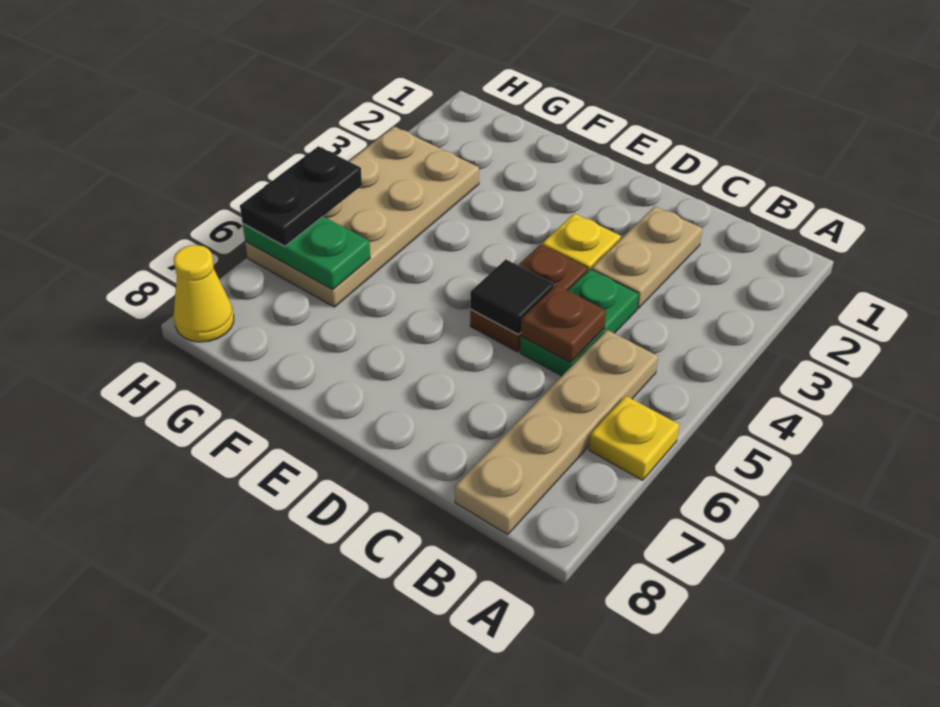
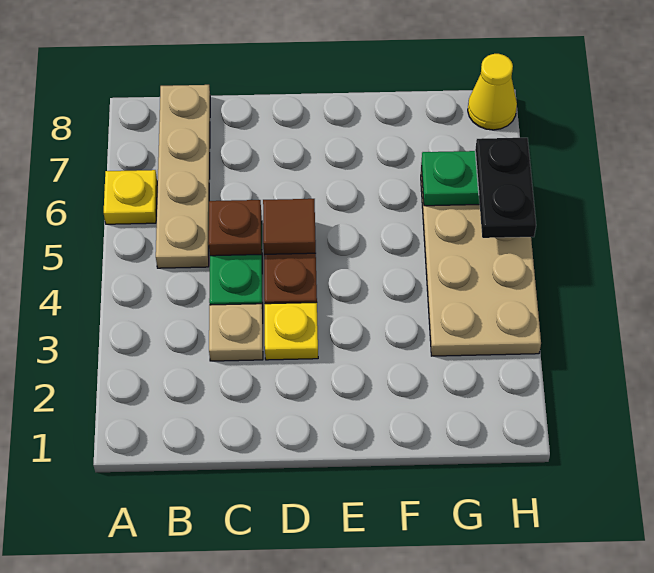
tan 1x2 plate [592,206,702,308] -> tan 1x1 plate [209,304,263,361]
black 1x1 tile [470,259,554,335] -> brown 1x1 tile [263,199,316,254]

